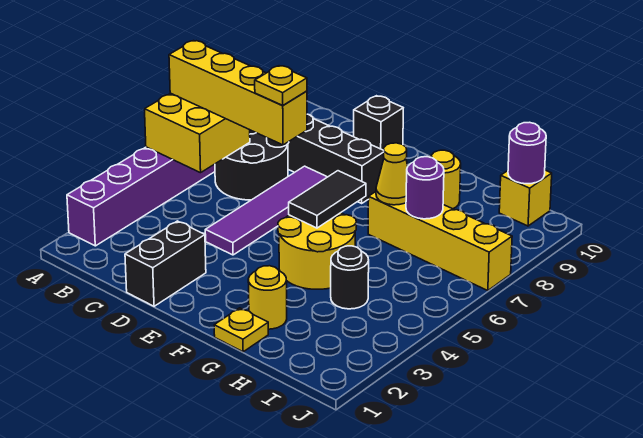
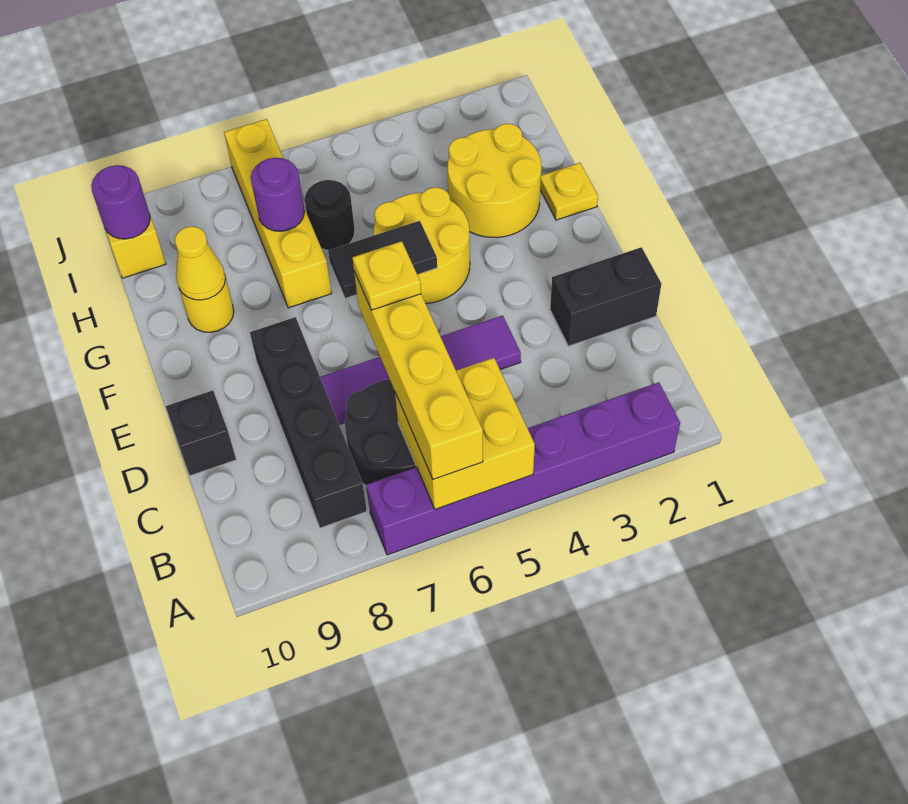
yellow 1x1 round brick [248,266,287,329] -> yellow 2x2 round brick [448,124,541,238]
yellow 1x1 cone [376,143,408,205] -> yellow 1x1 cone moved to [175,226,226,300]
black 1x1 round brick [331,246,369,309] -> black 1x1 round brick moved to [305,180,355,250]

